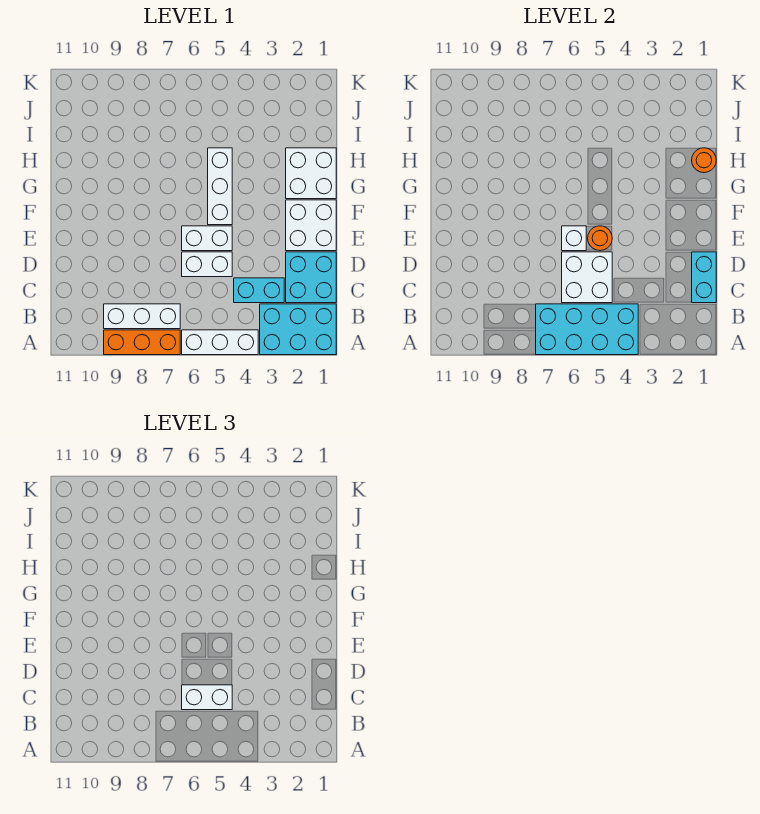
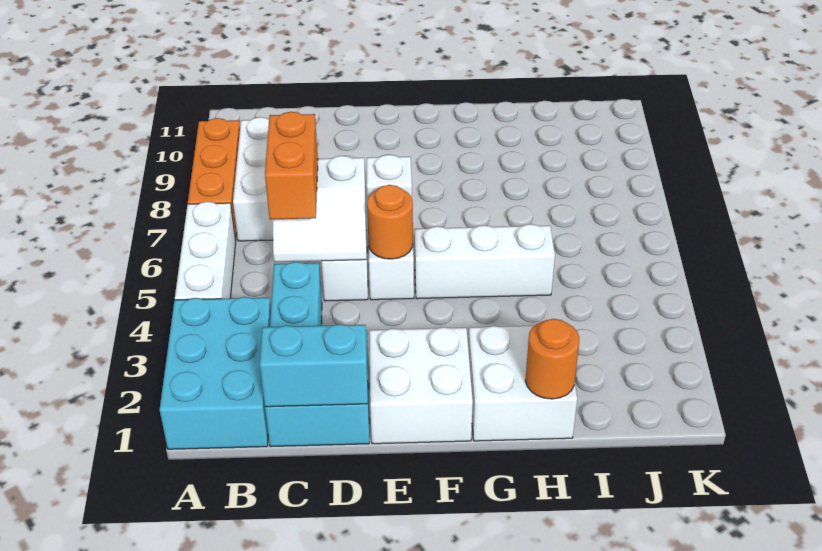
cyan 2x4 brick [536,304,638,355] -> none
white 2x2 brick [562,252,612,303] -> white 2x2 slope [272,156,366,262]
white 1x2 brick [182,685,232,710] -> orange 1x2 brick [265,112,318,220]

